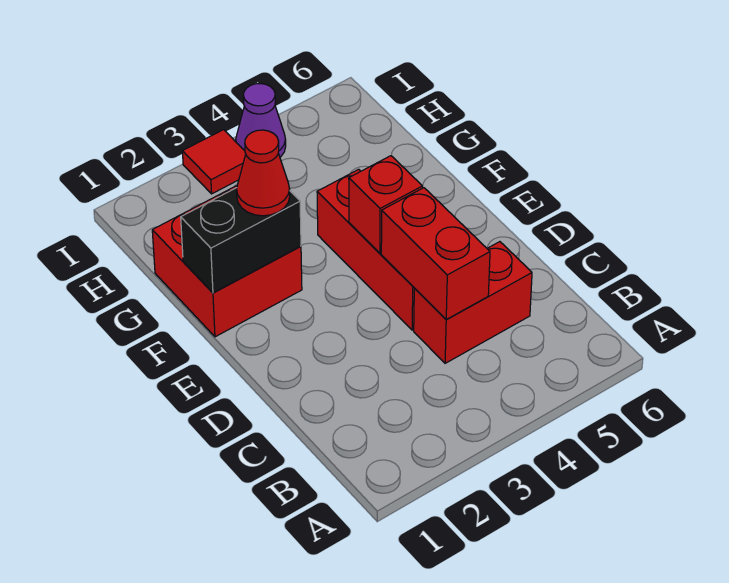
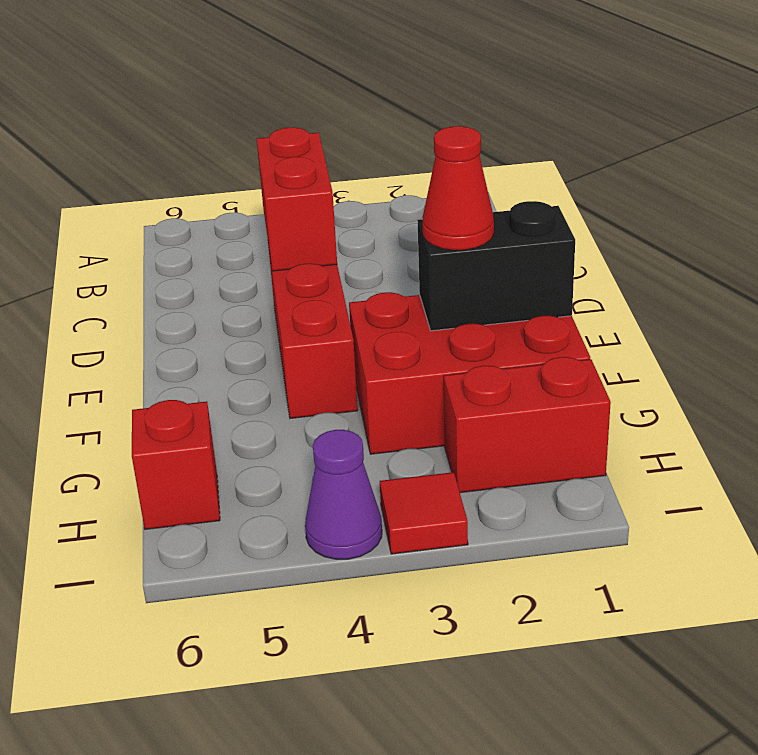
red 1x2 brick [414,242,532,363] -> red 1x2 brick moved to [444,357,611,493]
red 1x1 brick [349,156,422,253] -> red 1x1 brick moved to [132,400,220,529]
red 2x2 brick [152,186,302,337] -> red 2x3 brick [349,292,590,454]

